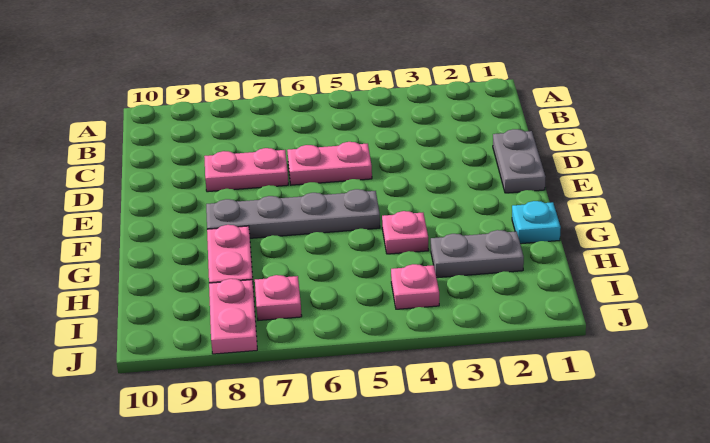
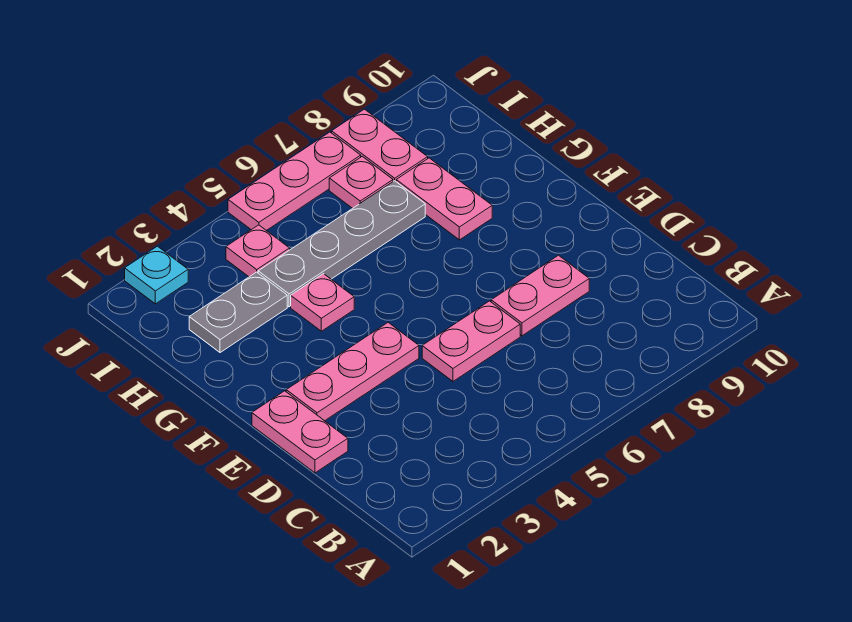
grey 1x2 plate [493,129,545,193] -> pink 1x2 plate [252,391,348,473]
none -> pink 1x3 plate [286,322,419,421]
grey 1x4 plate [206,189,380,238] -> grey 1x4 plate moved to [258,181,425,307]
cyan 1x1 plate [512,201,561,244] -> cyan 1x1 plate moved to [125,246,188,304]
none -> pink 1x3 plate [228,132,361,230]

